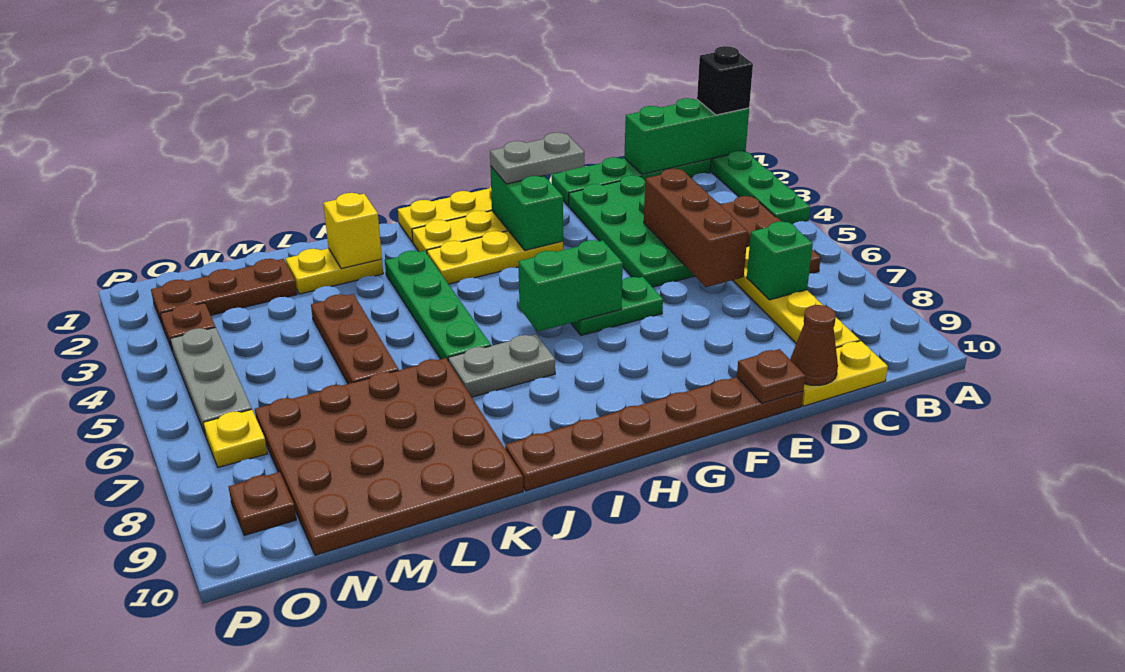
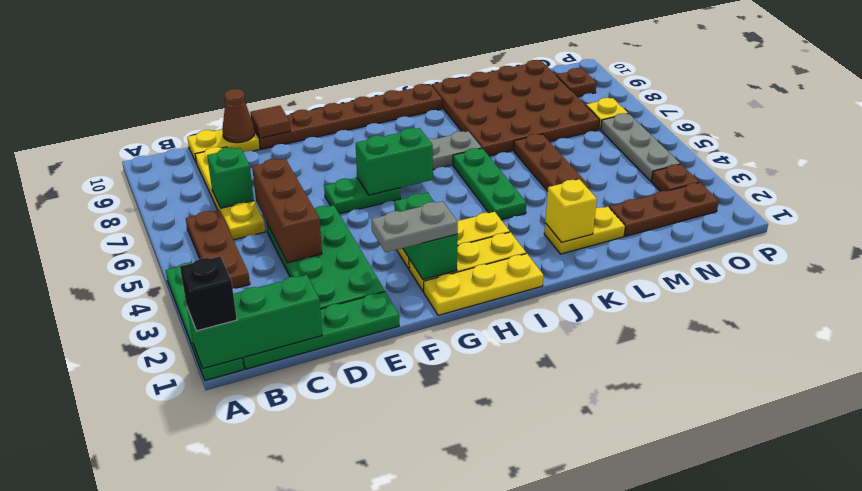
brown 1x1 plate [737,349,805,403] -> brown 1x1 tile [250,106,290,138]
green 1x4 plate [385,251,491,360] -> green 1x3 plate [453,148,527,220]

